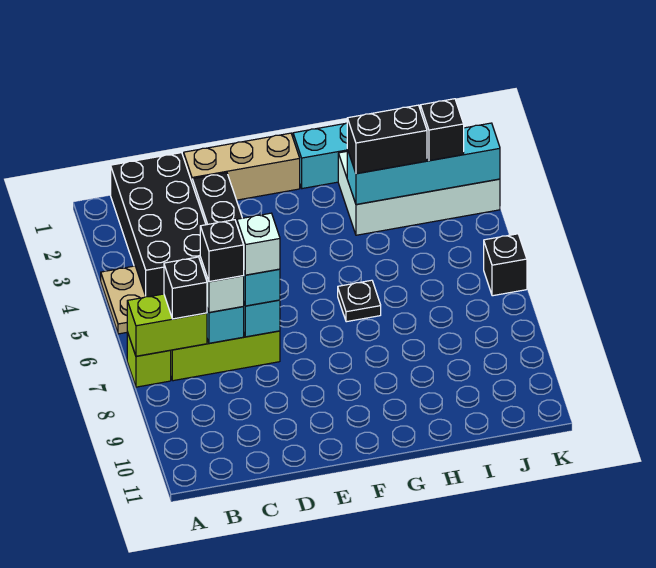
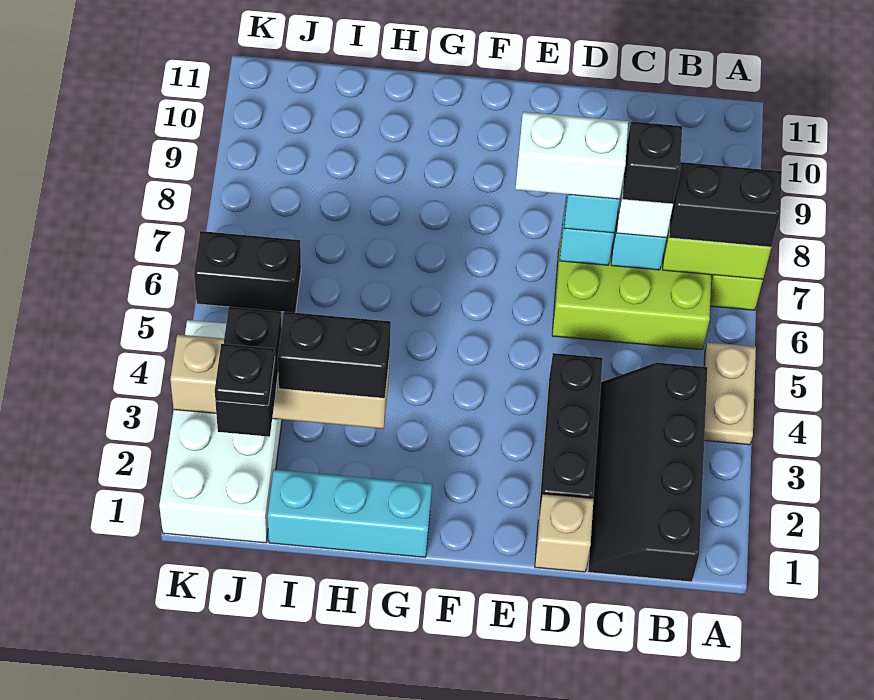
black 2x4 brick [111,153,206,297] -> black 2x4 slope [588,362,707,582]
black 1x1 brick [164,257,207,319] -> black 1x2 brick [669,162,782,247]
tan 1x3 brick [184,133,300,200] -> tan 1x1 brick [535,494,594,572]
white 1x1 brick [237,213,280,275] -> white 1x2 brick [516,112,628,199]
black 1x1 plate [338,280,381,322] -> black 1x1 plate moved to [215,344,275,406]
white 2x4 brick [338,151,500,235] -> white 2x4 brick turned to [159,320,282,543]
cyan 1x4 brick [347,123,500,204] -> tan 1x4 brick [170,334,390,429]
black 1x1 brick [420,99,464,161] -> black 1x2 brick [215,307,282,437]
black 1x1 brick [484,234,527,296] -> black 1x2 brick [194,231,301,313]

